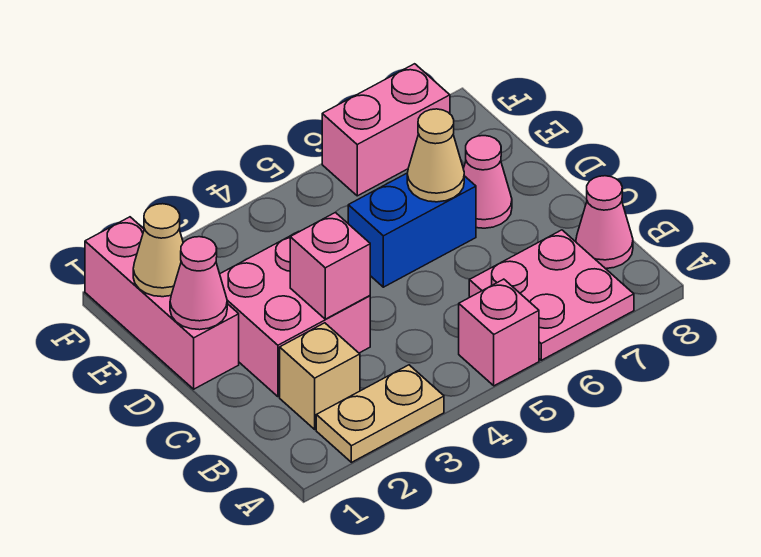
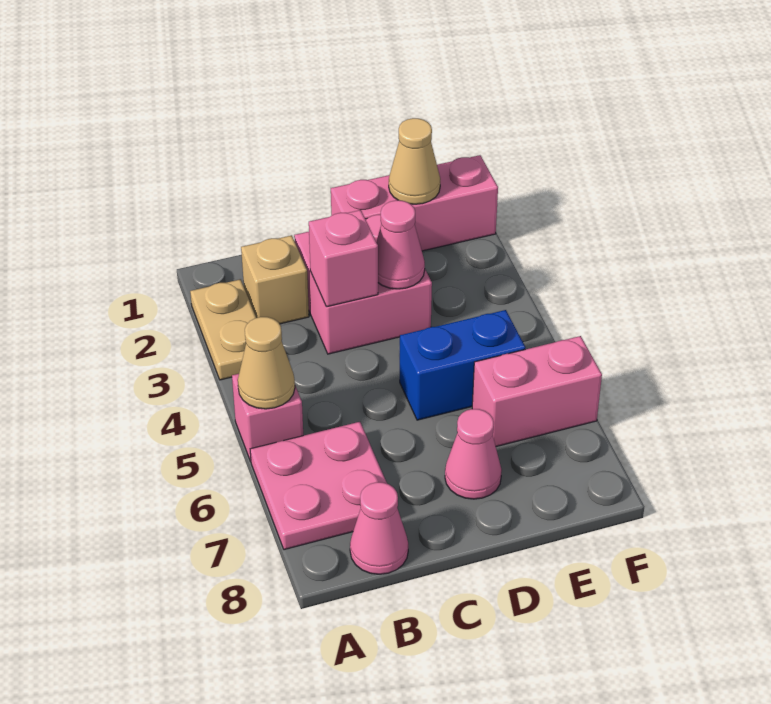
pink 1x1 cone [170,237,227,330] -> pink 1x1 cone moved to [377,200,425,289]
blue 1x2 brick [348,173,476,287] -> blue 1x2 brick turned to [400,310,526,420]
tan 1x1 cone [407,109,464,202] -> tan 1x1 cone moved to [238,317,295,409]
pink 1x2 brick [322,64,450,196] -> pink 1x2 brick turned to [472,336,602,447]

